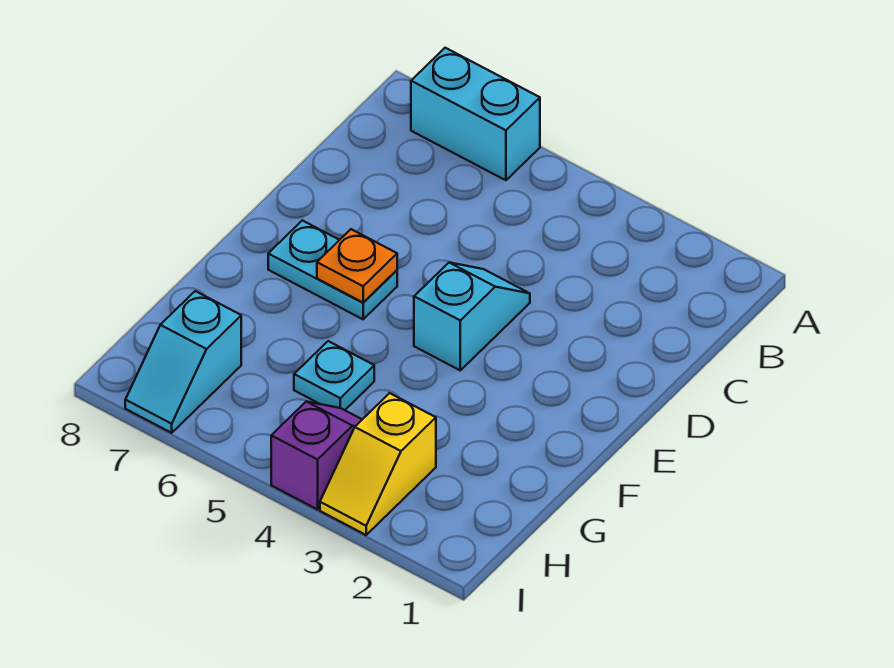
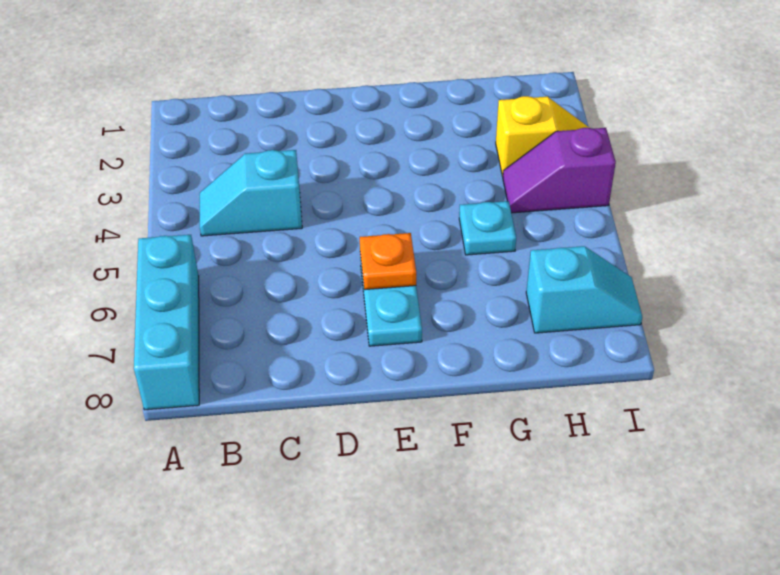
cyan 1x2 brick [411,48,540,180] -> cyan 1x3 brick [134,235,199,410]
cyan 1x2 slope [414,263,530,370] -> cyan 1x2 slope moved to [200,150,302,236]

